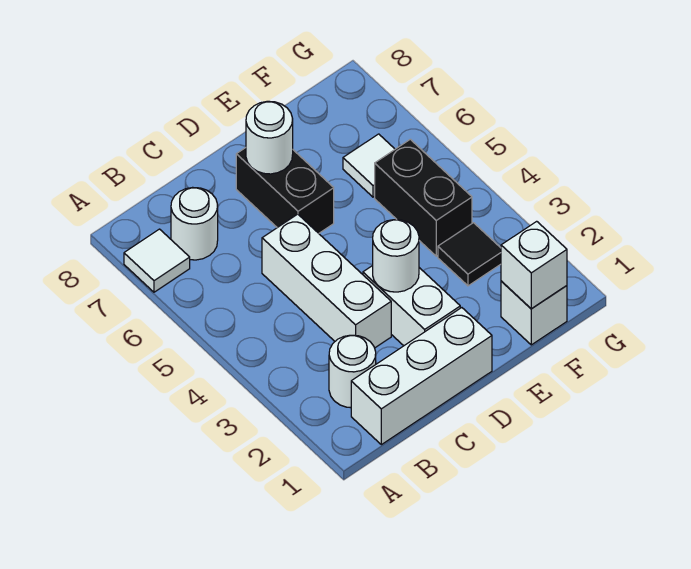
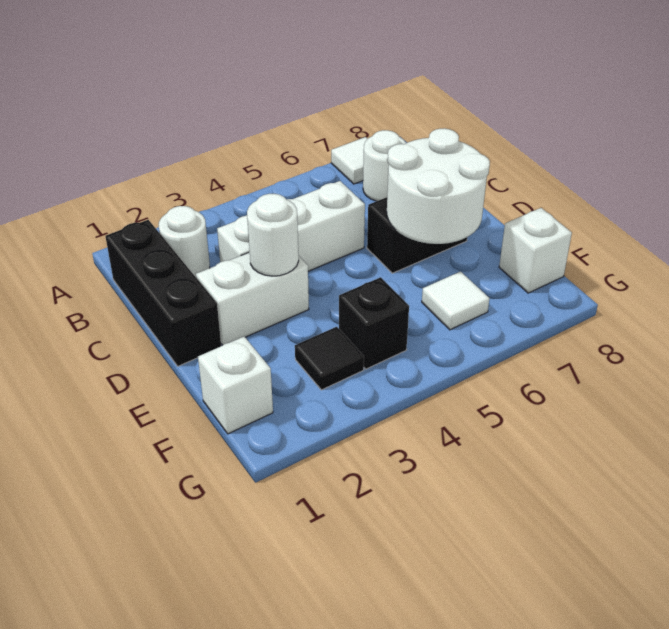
white 1x3 brick [351,308,492,445] -> black 1x3 brick [105,220,221,366]
white 1x1 round brick [246,101,293,174] -> white 2x2 round brick [387,128,490,244]
white 1x1 brick [501,221,567,309] -> white 1x1 brick moved to [499,208,572,293]
black 1x2 brick [375,139,472,256] -> black 1x1 brick [339,277,409,369]

